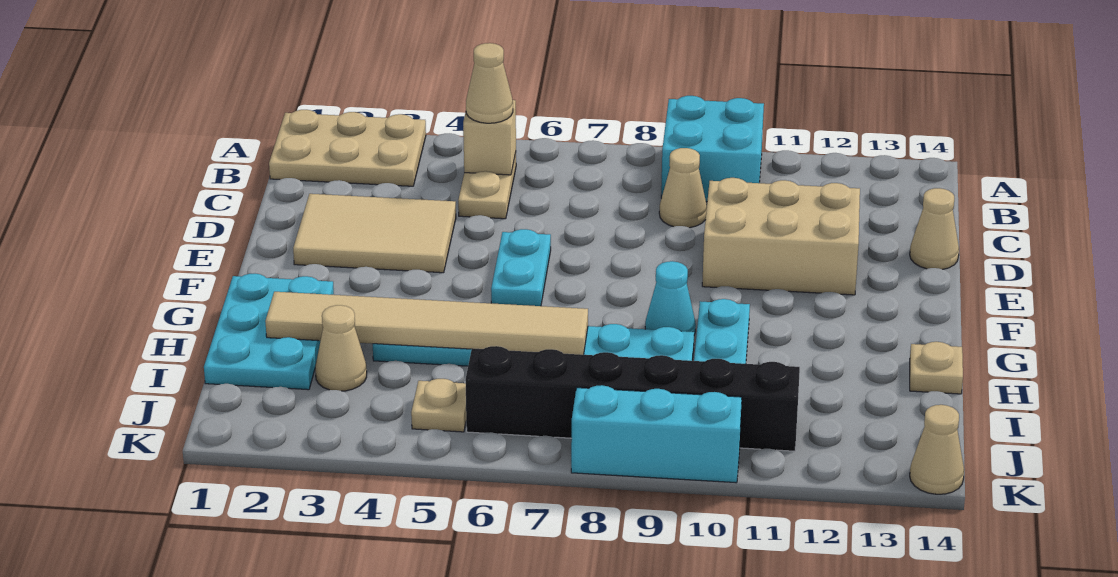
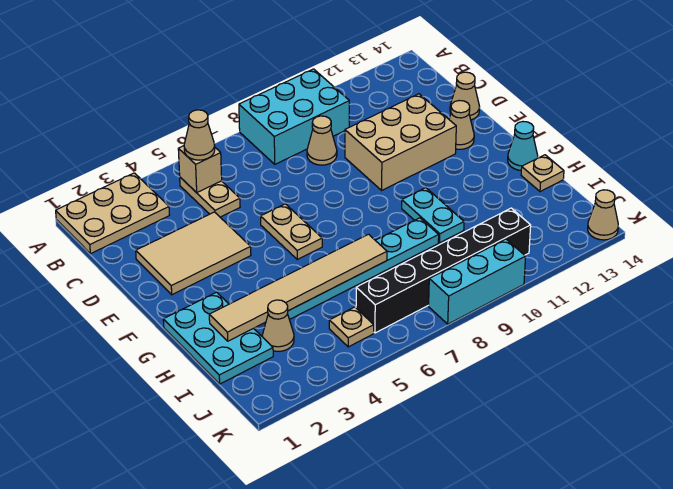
cyan 2x2 brick [661,96,764,202] -> cyan 2x3 brick [239,69,349,164]
cyan 1x2 plate [491,229,551,306] -> tan 1x2 plate [261,204,322,259]
none -> tan 1x1 cone [449,101,474,149]
cyan 1x1 cone [645,261,696,334] -> cyan 1x1 cone moved to [508,122,538,170]

